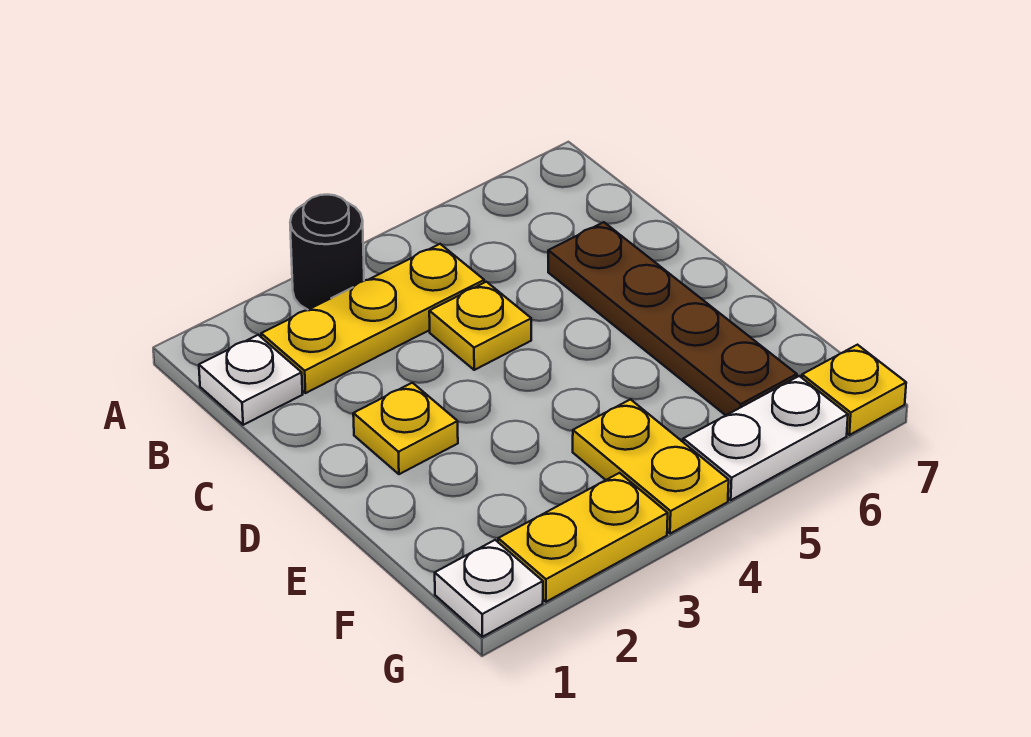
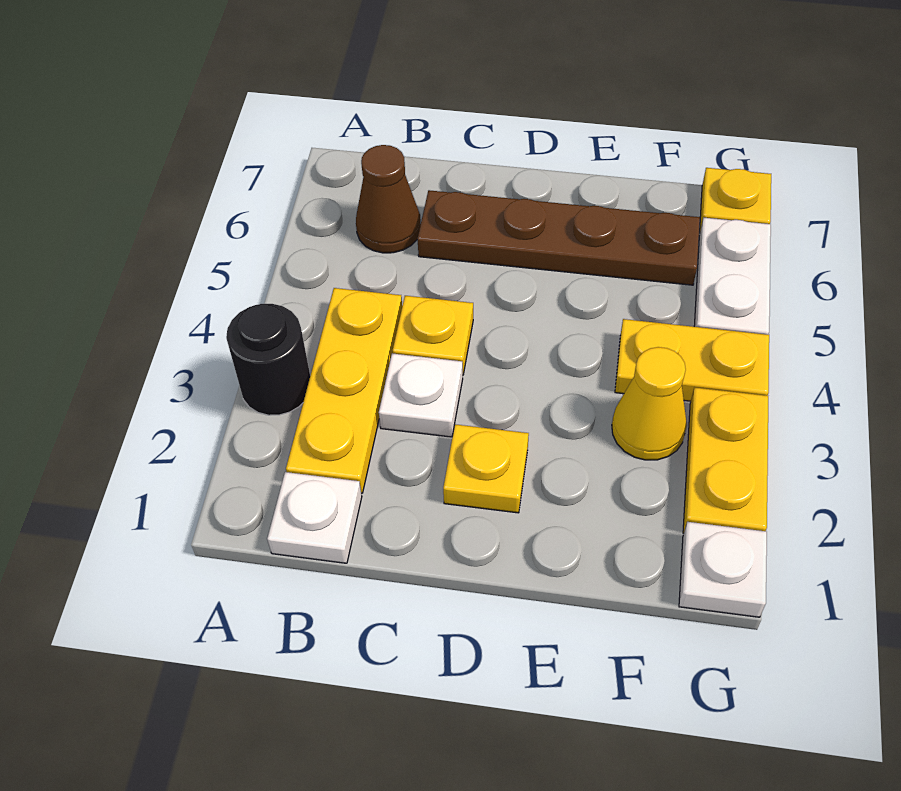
none -> brown 1x1 cone [356,145,421,253]
none -> white 1x1 plate [379,353,463,437]
none -> yellow 1x1 cone [612,347,687,460]

